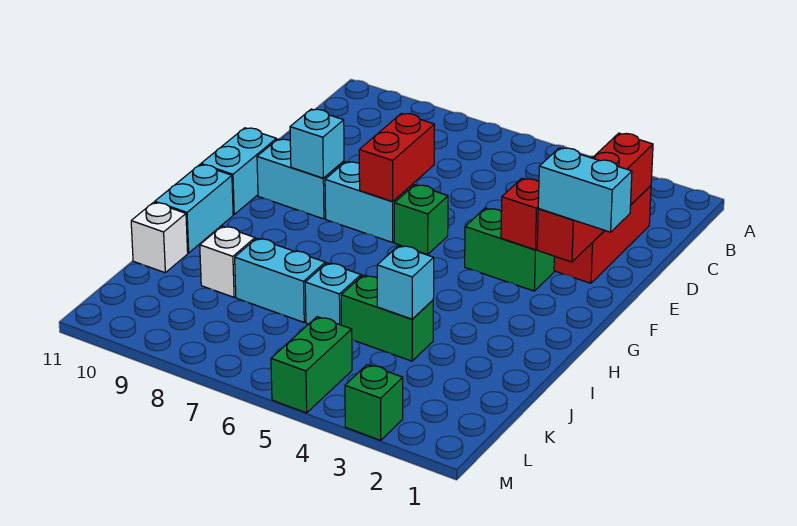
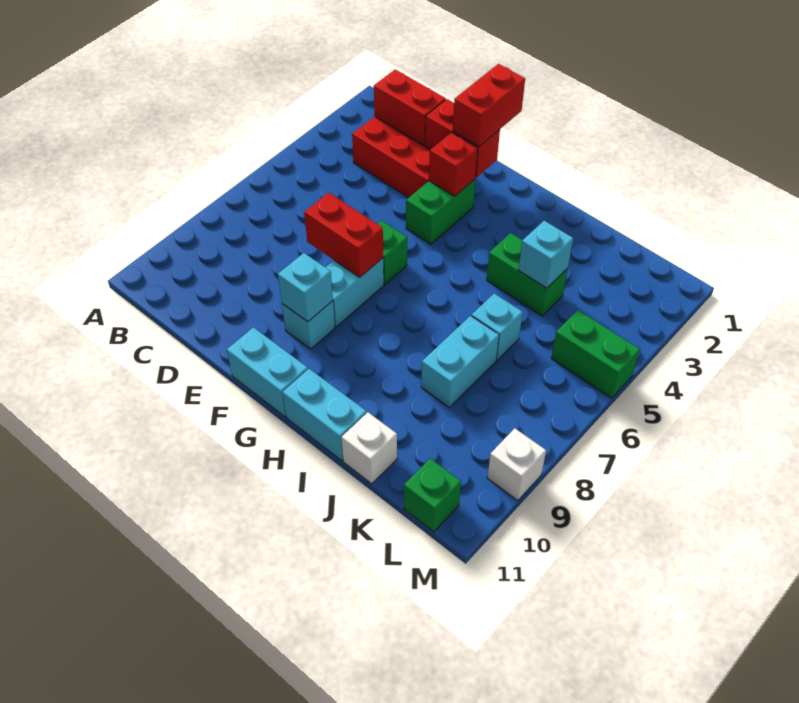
cyan 1x2 brick [538,148,632,232] -> red 1x2 brick [453,64,525,146]
cyan 1x2 brick [257,139,344,219] -> cyan 1x1 brick [282,301,335,349]
green 1x2 brick [341,275,433,361] -> green 1x2 brick turned to [487,233,568,316]
white 1x1 brick [200,226,255,297] -> white 1x1 brick moved to [487,428,546,501]
green 1x1 brick [345,364,403,440] -> green 1x1 brick moved to [404,458,461,532]

